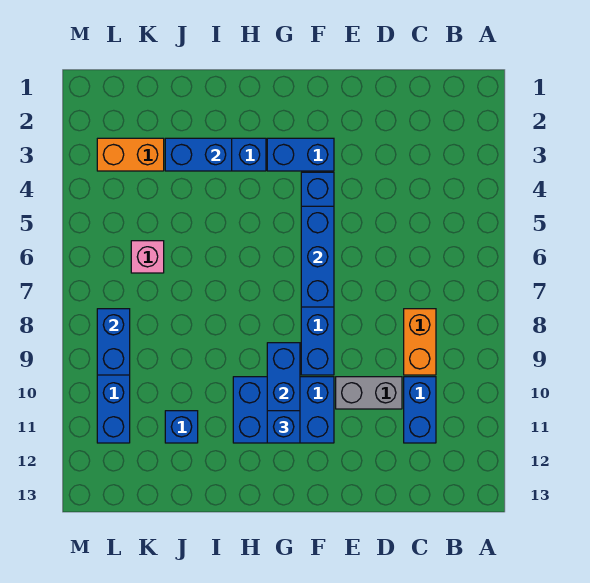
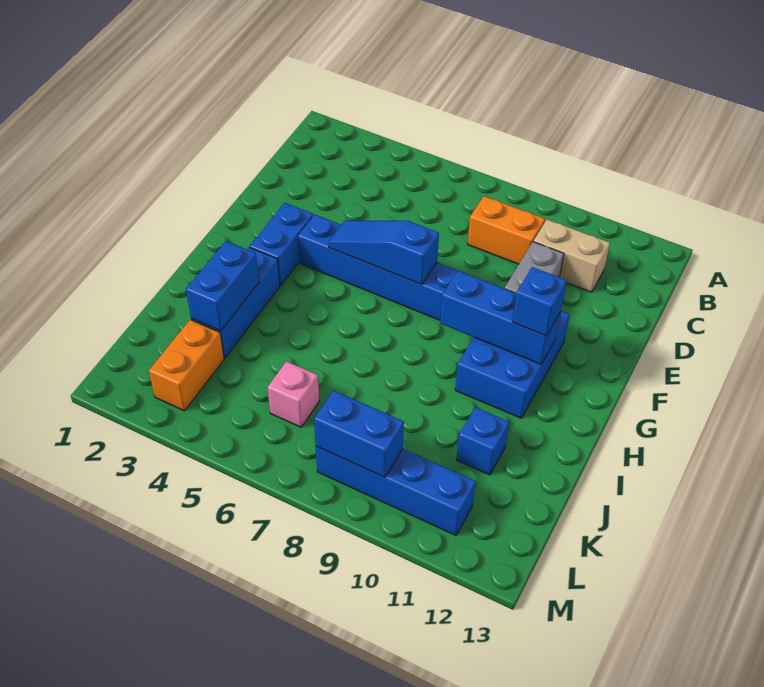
blue 1x2 brick [404,377,436,443] -> tan 1x2 brick [533,219,610,292]
blue 1x3 brick [301,206,334,307] -> blue 1x3 slope [328,221,439,285]

